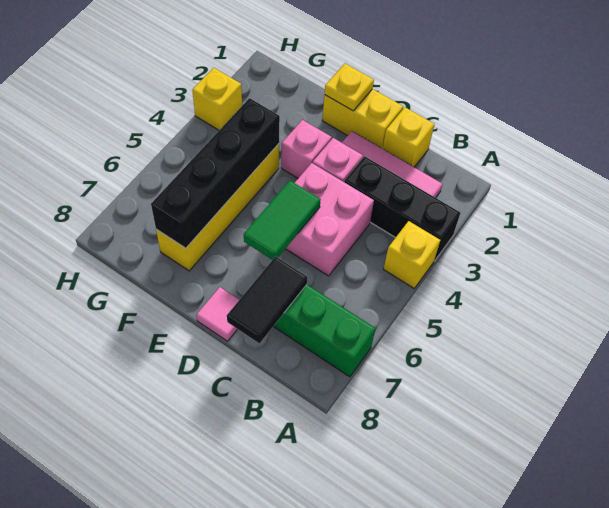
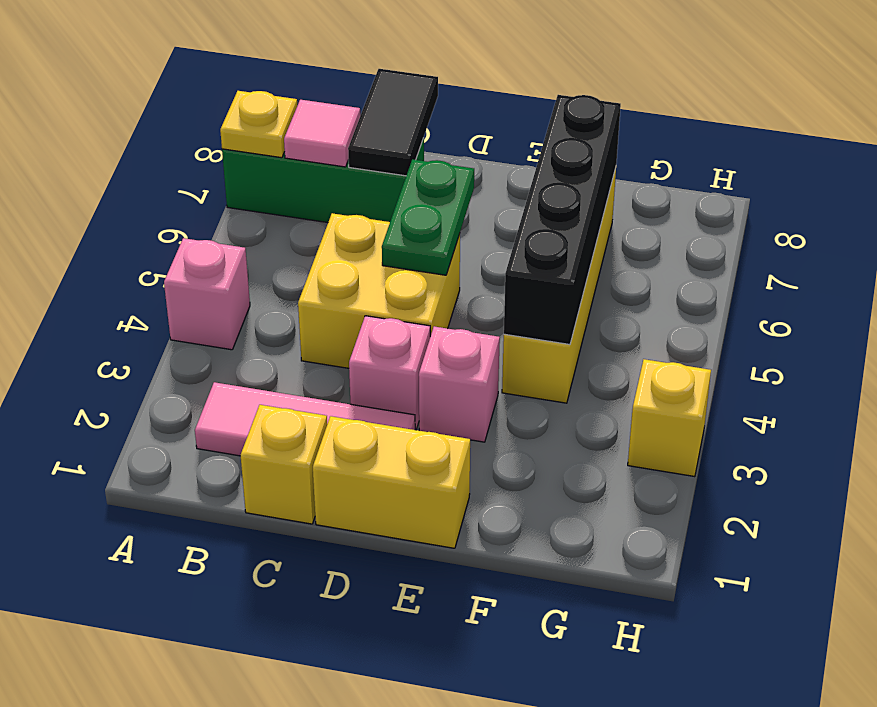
black 1x3 brick [344,156,460,261] -> none
yellow 1x1 brick [384,221,440,288] -> pink 1x1 brick [164,238,250,350]
pink 2x2 brick [286,163,374,276] -> yellow 2x2 brick [298,213,460,368]
green 1x2 tile [244,181,321,260] -> green 1x2 plate [382,159,474,275]
pink 1x1 tile [196,287,239,341] -> pink 1x1 tile moved to [284,100,360,167]
yellow 1x1 plate [325,64,374,111] -> yellow 1x1 plate moved to [220,91,297,158]

